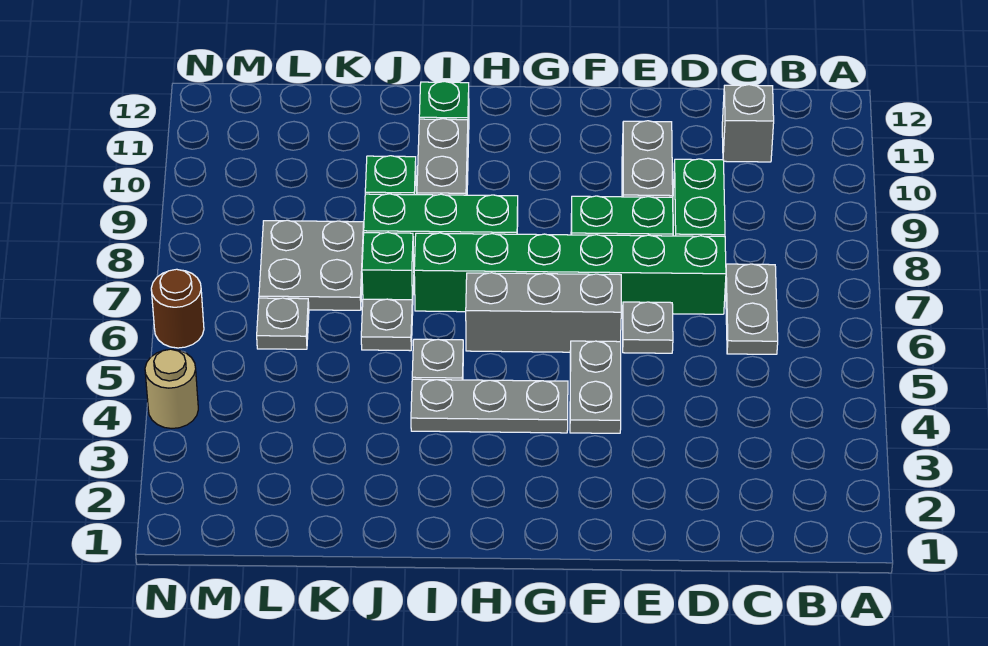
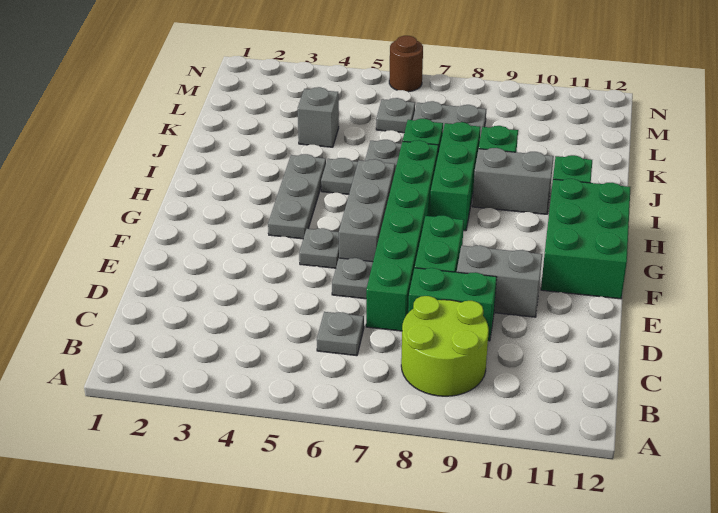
none -> lime 2x2 round brick [401,296,489,396]
grey 1x2 plate [726,264,778,354] -> grey 1x1 plate [317,312,364,356]
grey 1x1 brick [722,85,774,162] -> grey 1x1 brick moved to [298,87,339,147]
grey 1x2 plate [570,341,621,433] -> grey 1x1 plate [299,228,339,268]
none -> green 2x3 brick [541,179,630,299]
tan 1x1 round brick [145,349,198,428] -> none

